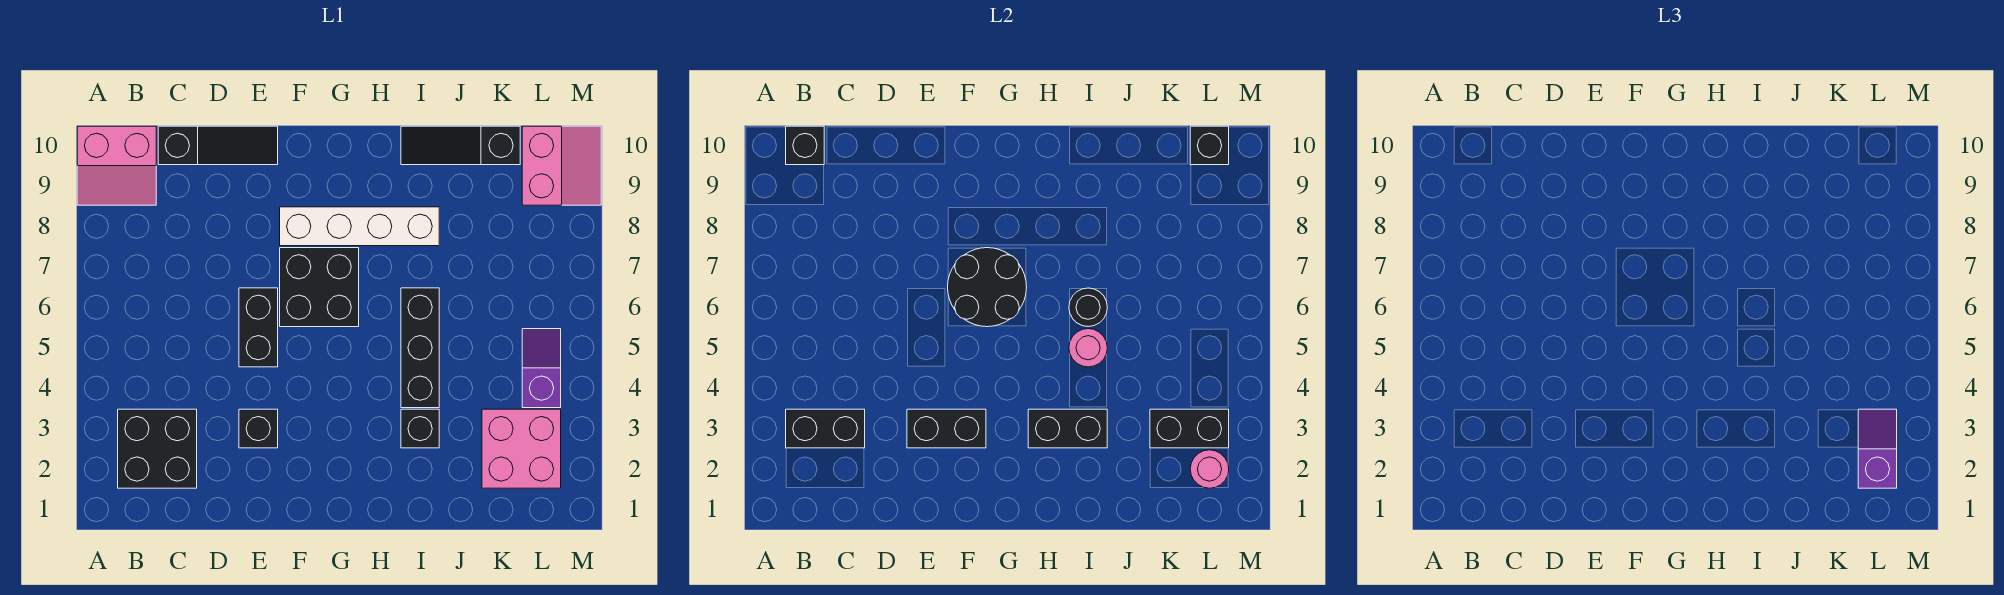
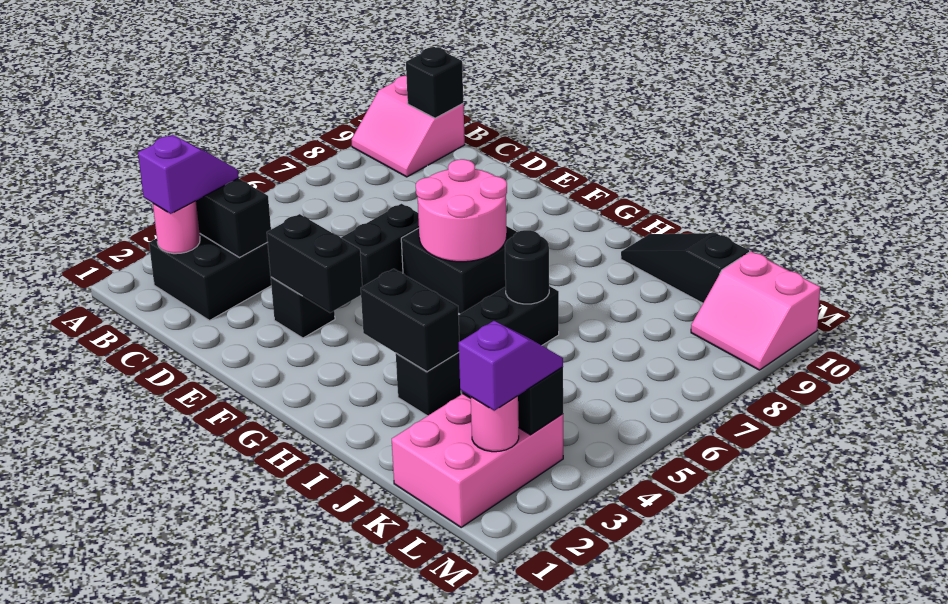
black 1x3 slope [158,126,278,165] -> none
black 2x2 round brick [948,248,1027,327] -> pink 2x2 round brick [416,159,507,262]
white 1x4 brick [280,207,439,246] -> none
pink 1x1 round brick [1069,329,1107,367] -> pink 1x1 round brick moved to [153,201,200,254]
pink 2x2 brick [482,409,561,488] -> pink 2x3 brick [392,394,563,527]
purple 1x2 slope [522,329,561,408] -> purple 1x2 slope moved to [138,135,239,214]
pink 2x2 slope [522,126,601,205] -> pink 2x2 slope turned to [691,251,820,370]
black 1x1 brick [1190,126,1229,165] -> none

